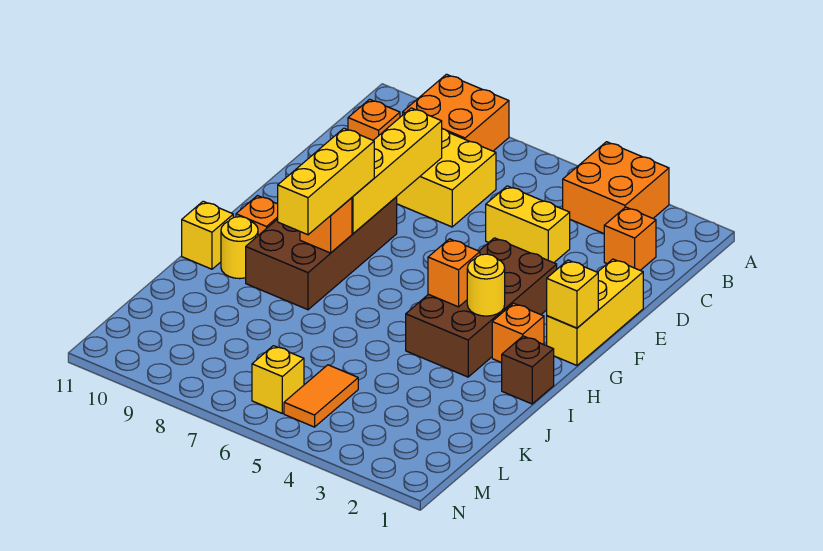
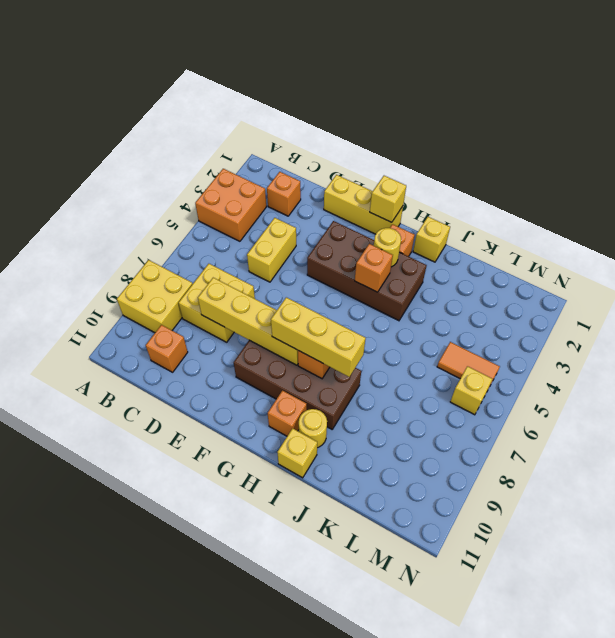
orange 2x2 brick [403,74,509,151] -> yellow 2x2 brick [117,260,192,333]
brown 1x1 brick [502,336,554,404] -> yellow 1x1 brick [413,217,450,262]

